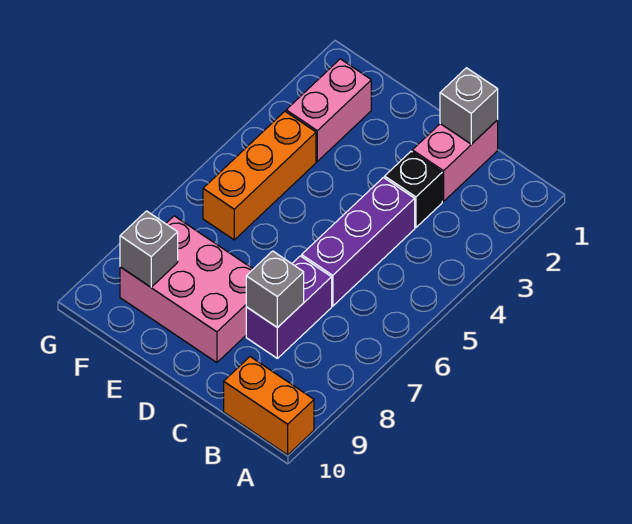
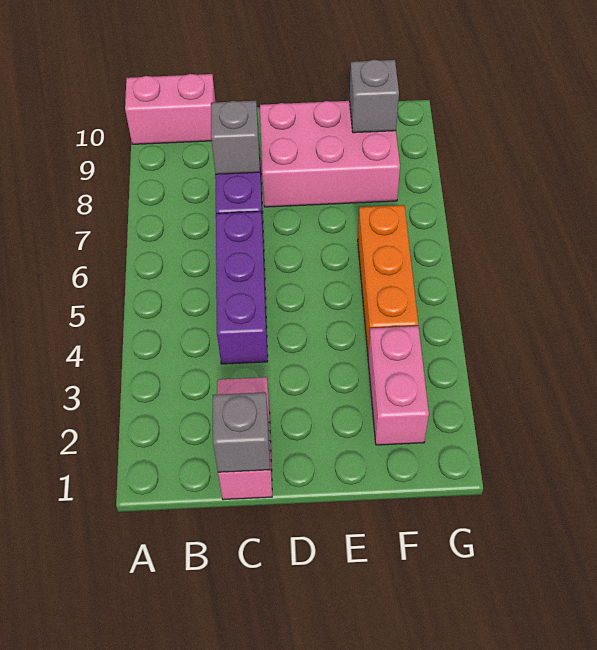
orange 1x2 brick [224,357,314,455] -> pink 1x2 brick [125,74,215,144]
black 1x1 brick [385,151,442,228] -> none

